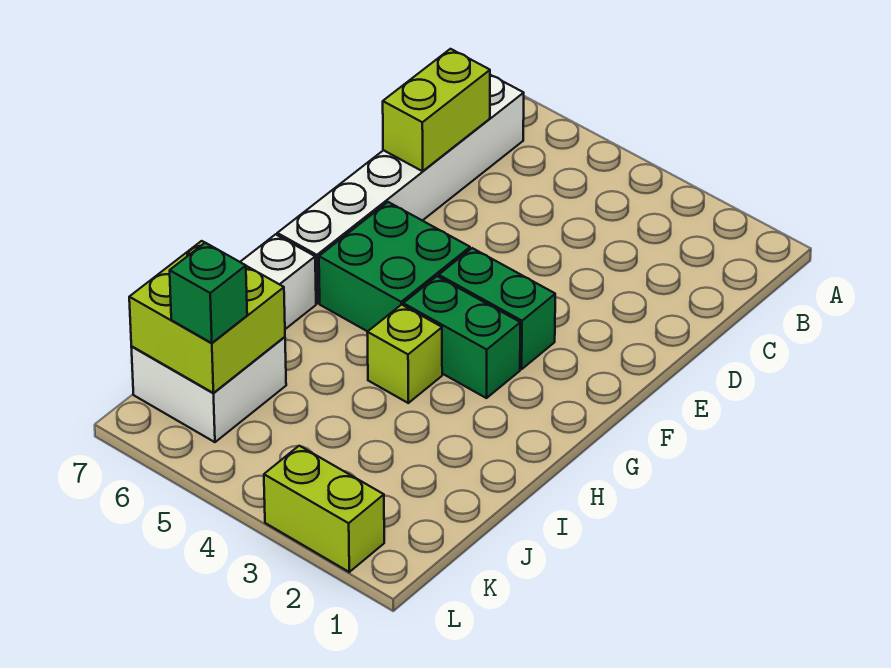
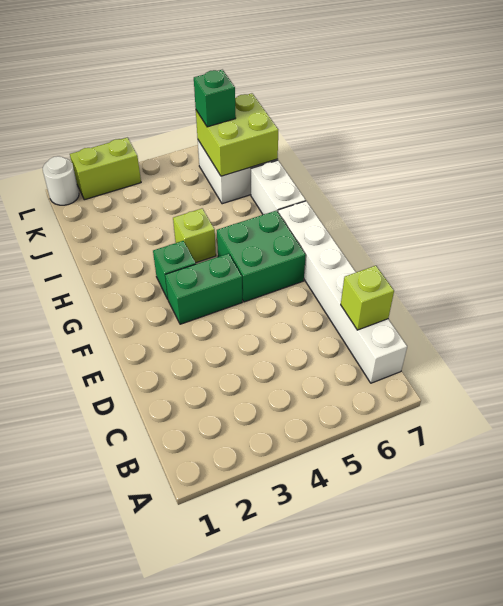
lime 1x2 brick [383,49,490,171] -> lime 1x1 brick [341,266,394,330]
green 1x2 brick [403,276,520,398] -> green 1x1 brick [153,241,196,299]
none -> white 1x1 round brick [43,156,79,205]

